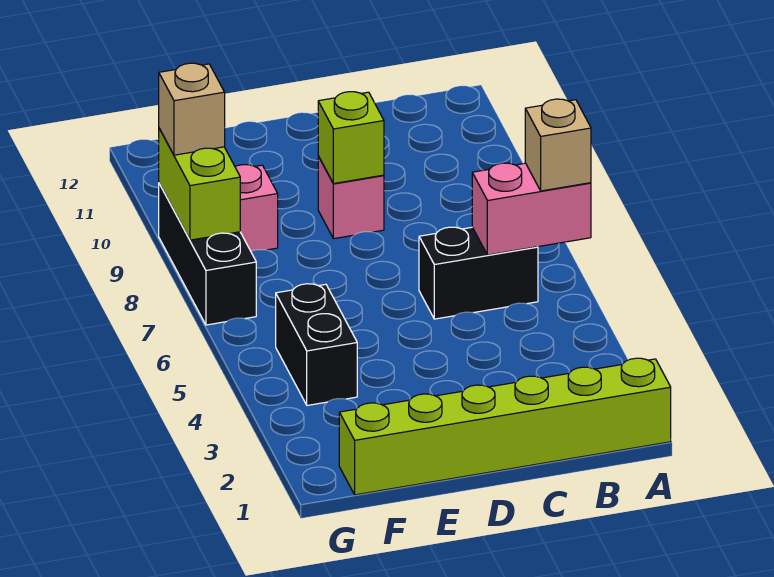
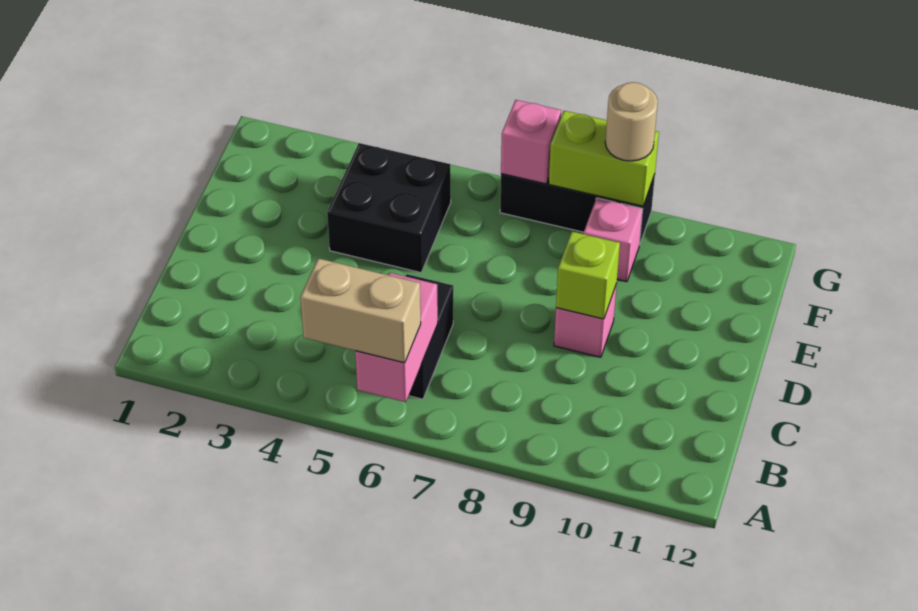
lime 1x6 brick [339,358,671,495] -> none
tan 1x1 brick [525,99,591,191] -> tan 1x2 brick [300,258,421,363]
black 1x2 brick [276,284,357,405] -> black 2x2 brick [327,143,451,273]
none -> pink 1x1 brick [501,100,561,184]
tan 1x1 brick [159,63,225,155] -> tan 1x1 round brick [605,82,658,161]

